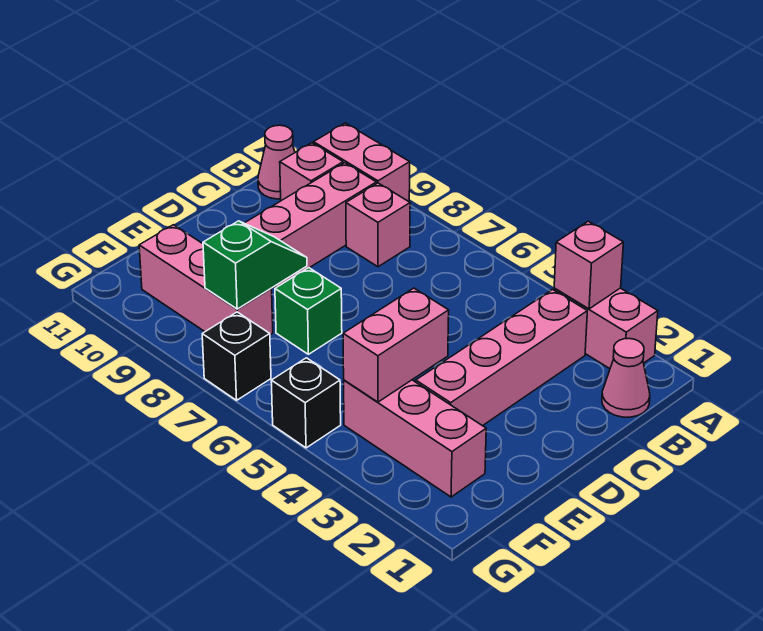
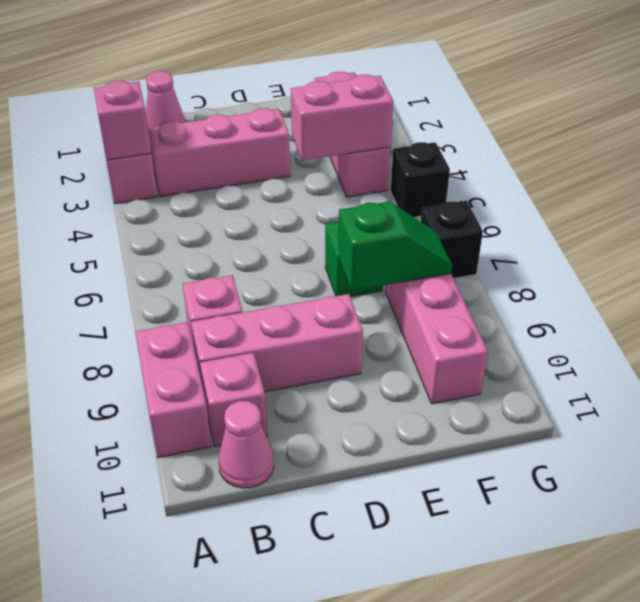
pink 1x4 brick [416,290,587,426] -> pink 1x3 brick [148,108,290,197]
green 1x2 slope [203,221,307,309] -> green 1x2 slope turned to [338,201,452,291]

